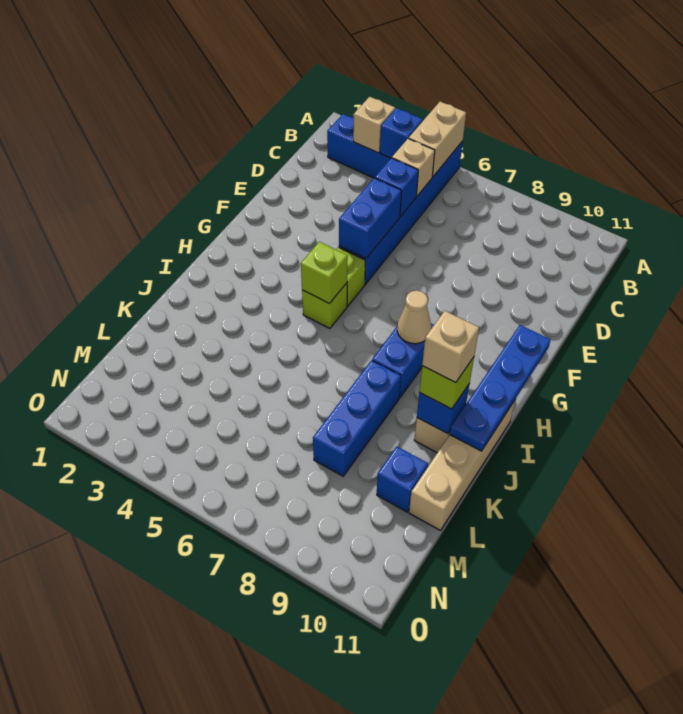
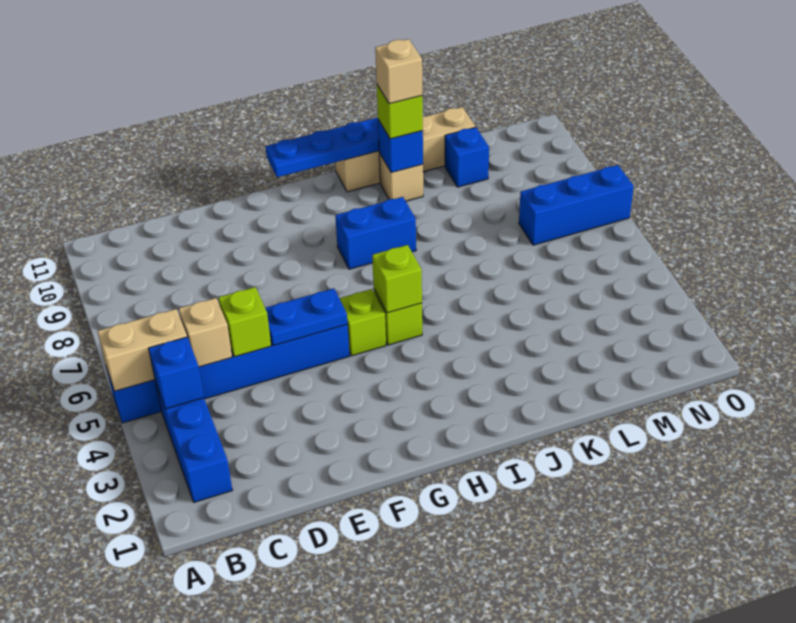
tan 1x1 brick [353,97,395,153] -> none
blue 1x1 brick [375,158,418,217] -> lime 1x1 brick [218,287,271,357]
blue 1x2 brick [339,178,402,259] -> blue 1x2 plate [265,288,347,346]
tan 1x1 cone [397,291,431,344] -> none
blue 1x3 brick [313,360,401,476] -> blue 1x3 brick moved to [519,165,634,245]

